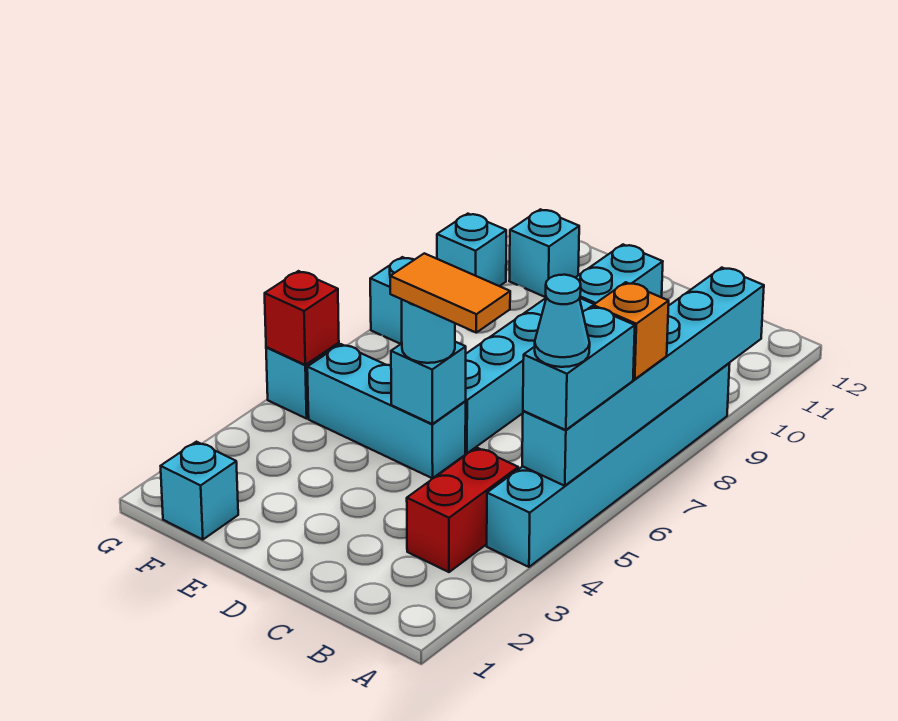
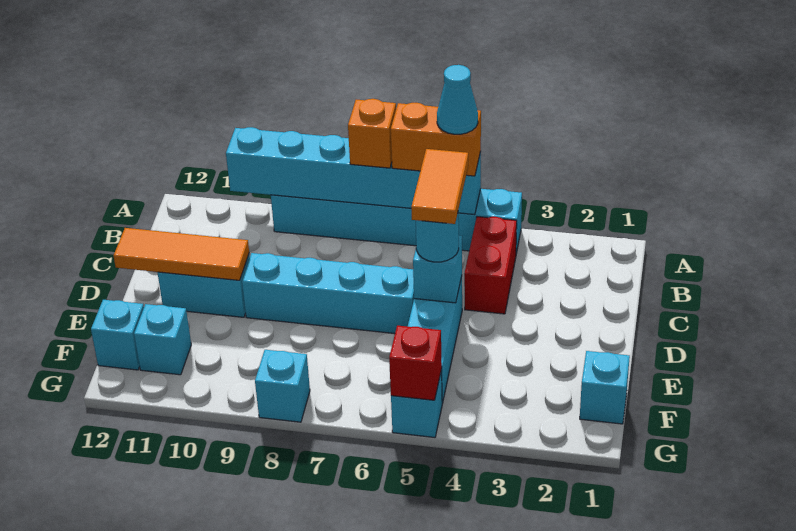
cyan 1x2 brick [523,306,635,430] -> orange 1x2 brick [391,103,481,176]
red 1x2 brick [407,447,518,572] -> red 1x2 brick turned to [464,217,517,314]
none -> orange 1x3 tile [113,228,249,280]
cyan 1x1 brick [437,214,506,286] -> cyan 1x1 brick moved to [91,300,144,370]

